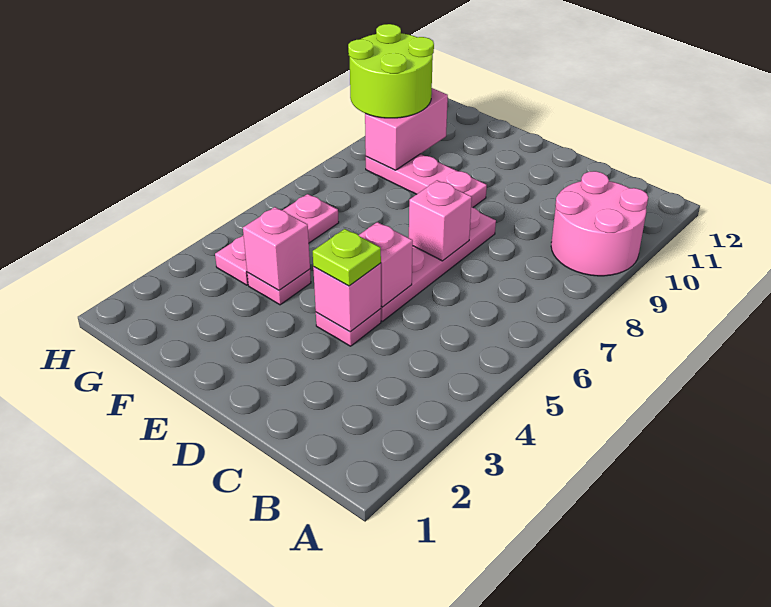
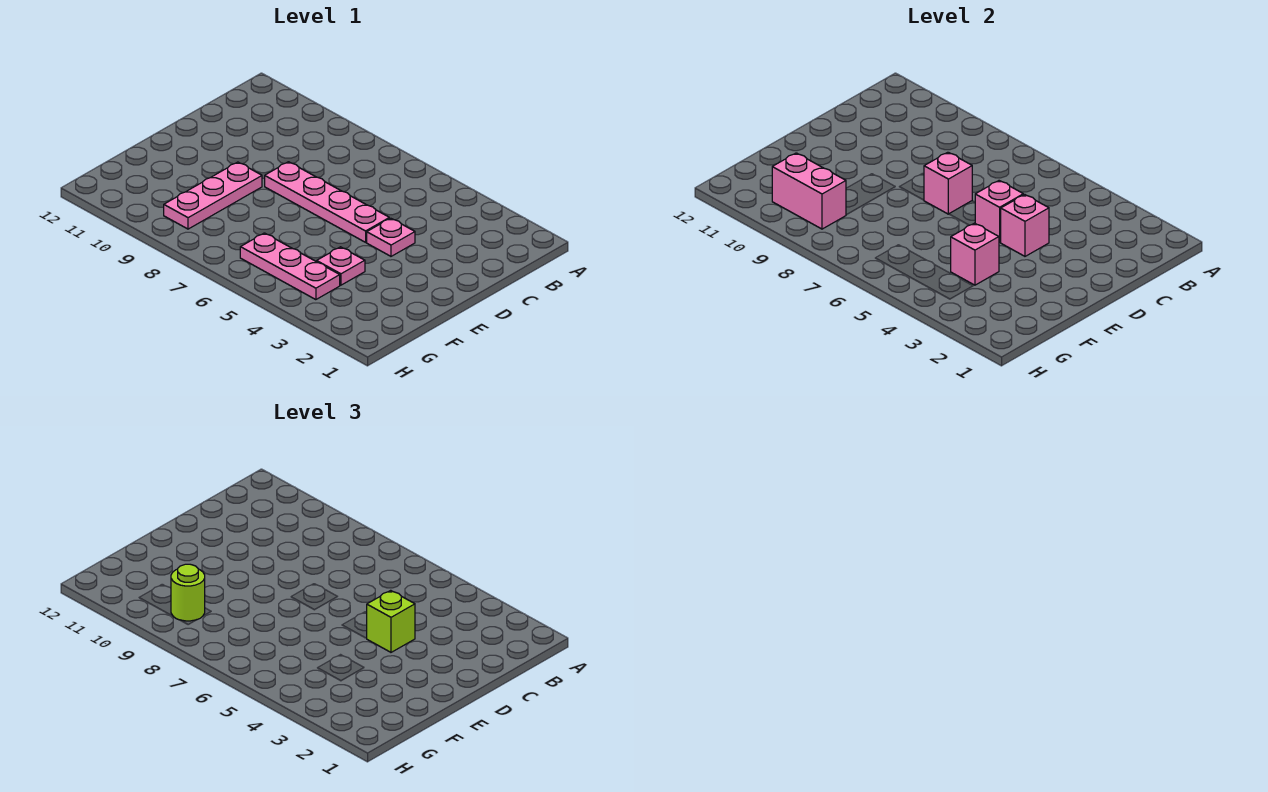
pink 2x2 round brick [551,171,648,276] -> none
lime 1x1 plate [313,229,381,286] -> lime 1x1 brick [366,590,415,652]
lime 2x2 round brick [348,24,434,118] -> lime 1x1 round brick [171,564,205,621]

